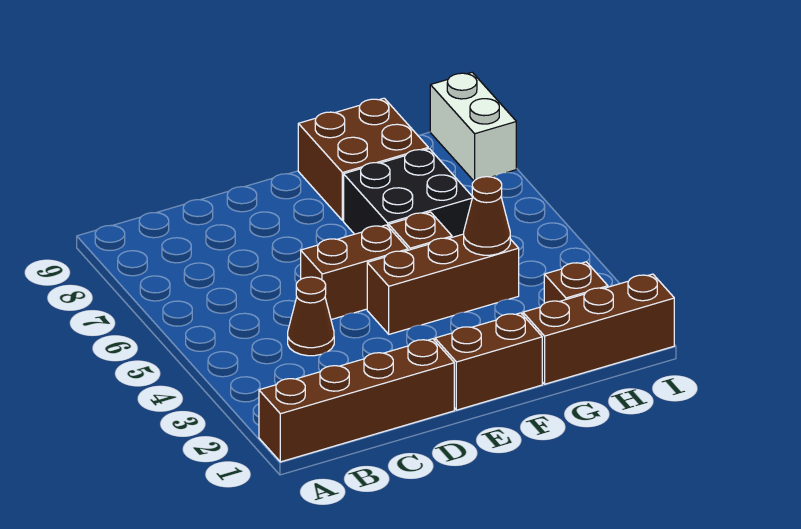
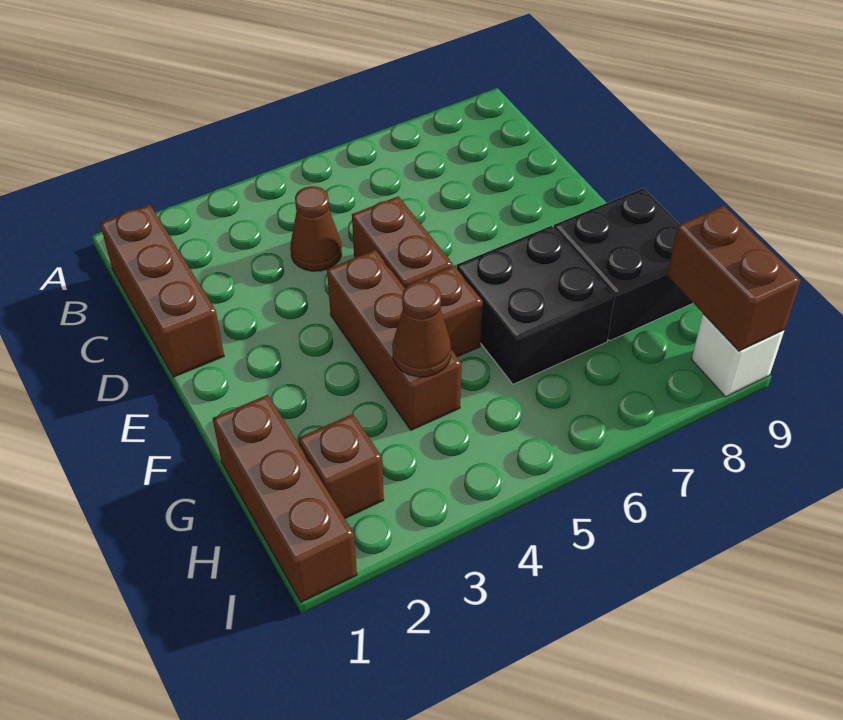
brown 1x4 brick [259,339,454,462] -> brown 1x3 brick [100,205,224,377]
brown 1x2 brick [435,313,542,410] -> brown 1x2 brick moved to [667,206,801,351]
brown 2x2 brick [298,98,428,221] -> black 2x2 brick [554,188,693,341]
white 1x2 brick [430,72,516,181] -> white 1x1 brick [691,314,784,397]

